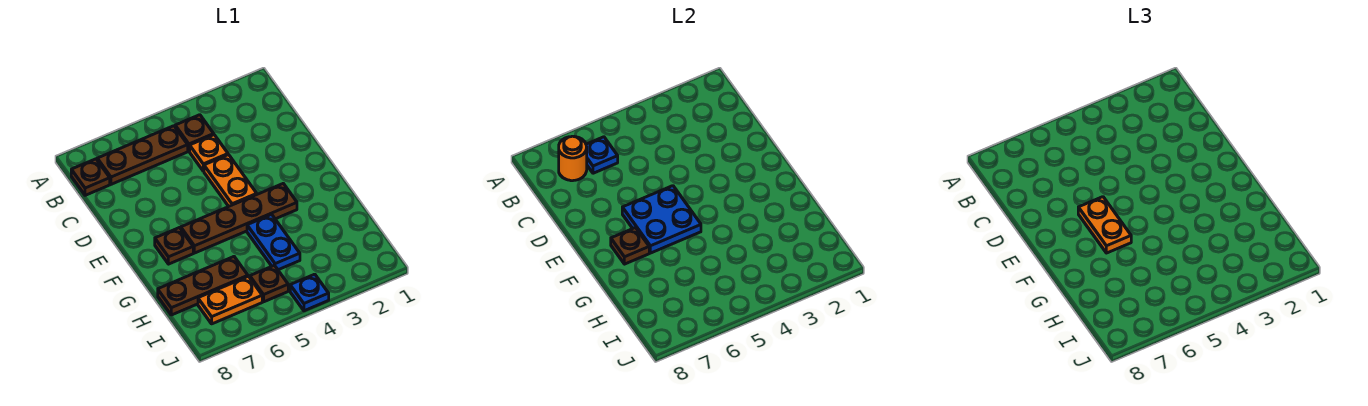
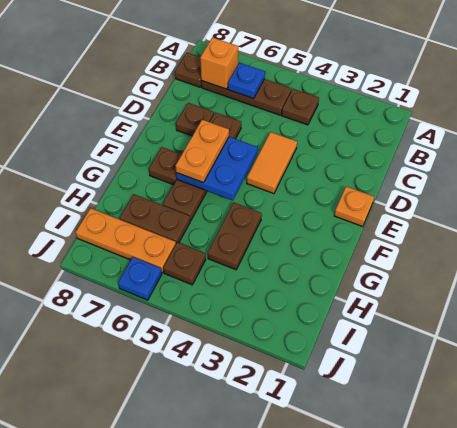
orange 1x1 round brick [559,136,587,181] -> orange 1x1 brick [200,38,238,89]
orange 1x1 plate [190,135,228,171] -> orange 1x1 plate moved to [334,186,374,227]
orange 1x2 plate [204,155,257,206] -> orange 1x2 tile [247,132,297,194]
brown 1x4 plate [181,184,297,253] -> brown 1x4 plate turned to [163,112,241,221]
brown 1x1 plate [611,228,649,264] -> brown 1x1 plate moved to [176,103,214,136]
blue 1x2 plate [247,214,300,270] -> brown 1x2 plate [208,203,262,270]
brown 1x3 plate [158,257,248,315] -> brown 1x2 plate [120,195,190,243]
orange 1x2 plate [198,276,262,324] -> orange 1x3 plate [76,208,176,273]
blue 1x1 plate [290,274,329,311] -> blue 1x1 plate moved to [118,257,162,300]

